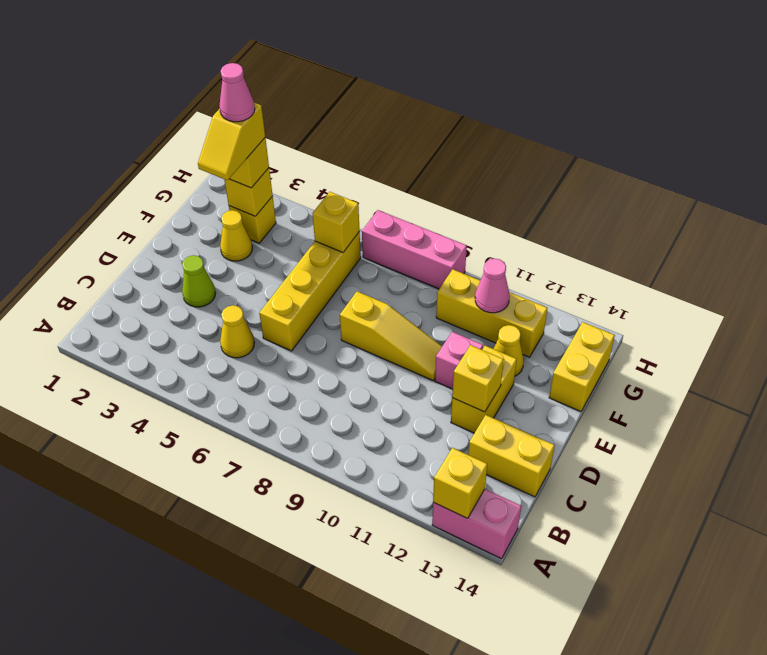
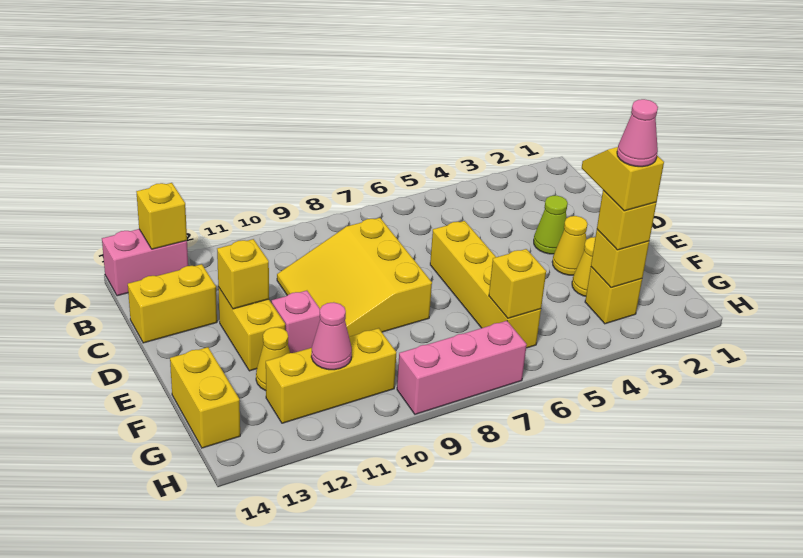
yellow 1x1 cone [220,305,254,358] -> yellow 1x1 cone moved to [552,216,588,275]
yellow 1x3 slope [340,291,442,381] -> yellow 3x3 slope [277,218,432,337]

